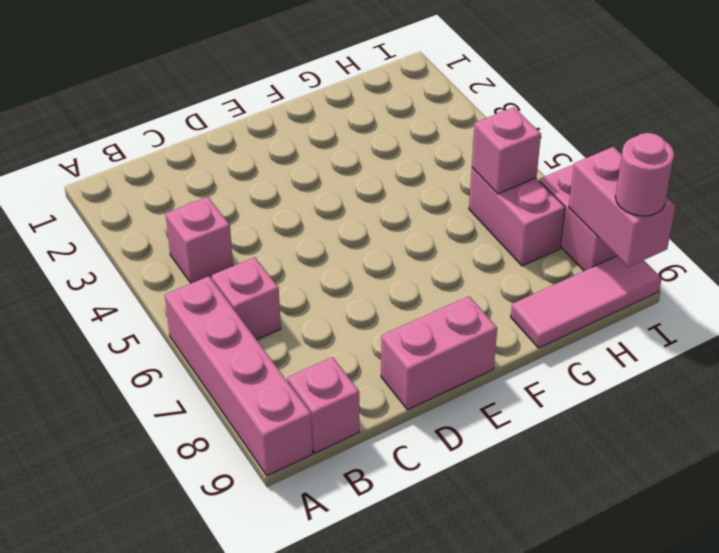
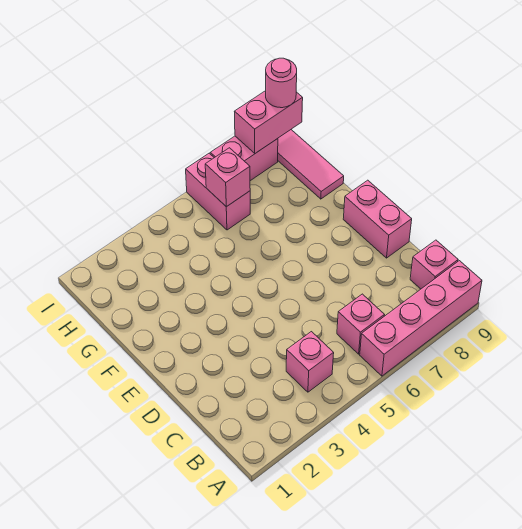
pink 1x2 brick [469,168,565,266] -> pink 1x2 brick turned to [186,153,250,230]

